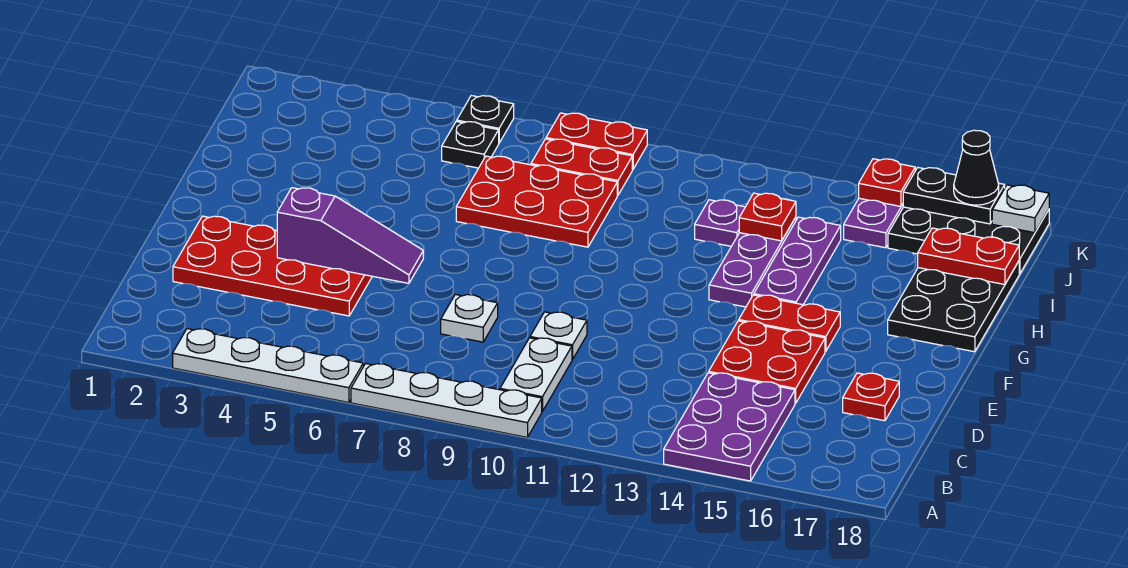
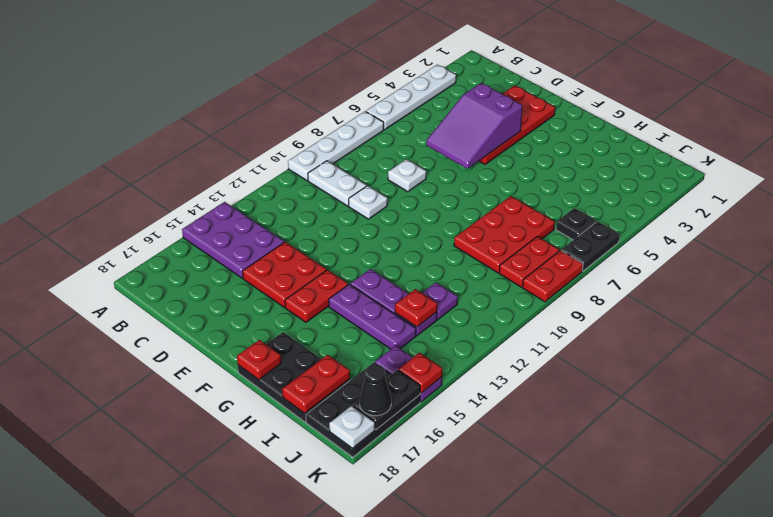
red 1x1 plate [843,373,899,421] -> red 1x1 plate moved to [237,340,281,380]
purple 1x3 slope [277,188,423,283] -> purple 2x3 slope [426,83,522,169]
black 1x1 plate [457,96,514,143] -> black 1x2 plate [561,221,620,271]

